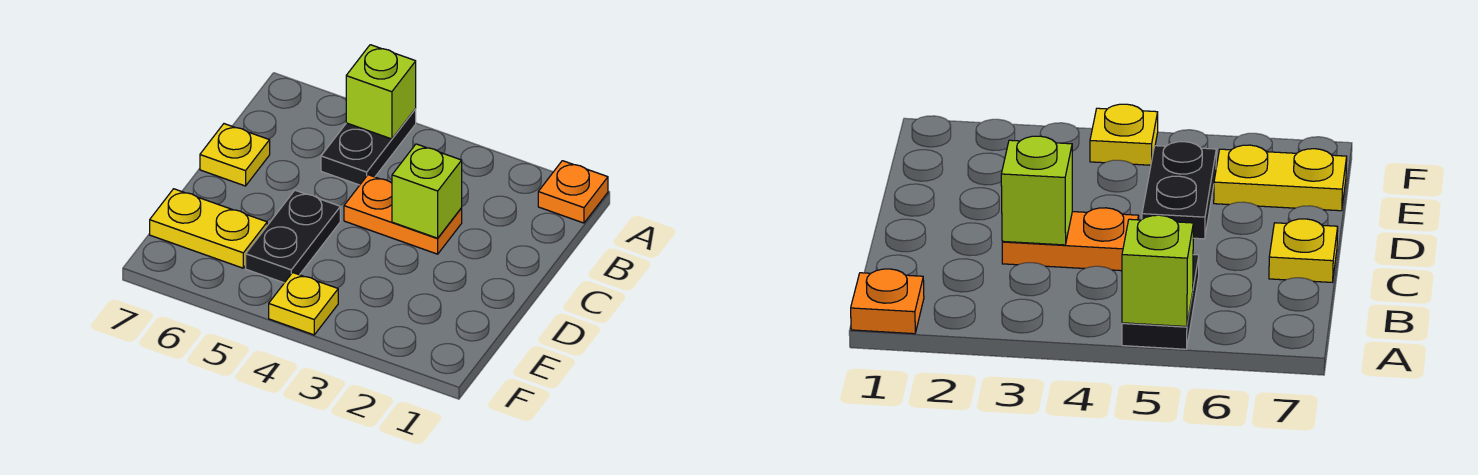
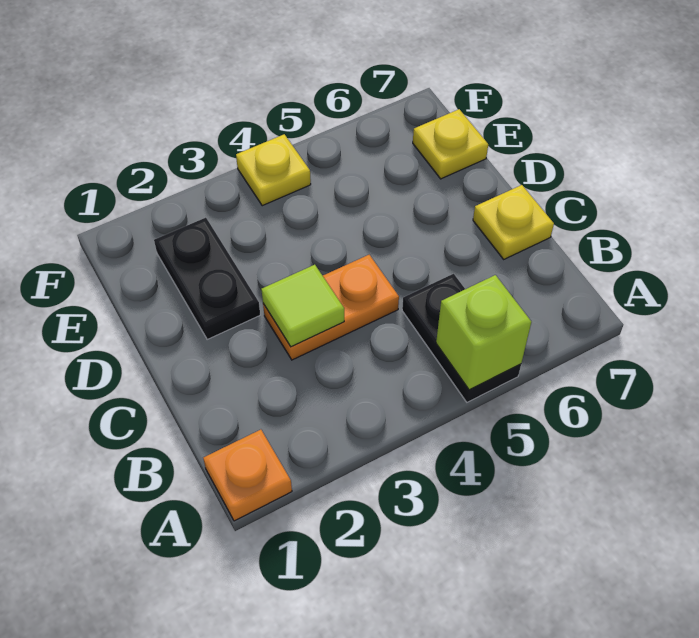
lime 1x1 brick [392,144,462,238] -> lime 1x1 tile [261,265,344,347]
black 1x2 plate [246,190,340,283] -> black 1x2 plate moved to [154,218,260,339]
yellow 1x2 plate [150,189,267,268] -> yellow 1x1 plate [413,109,488,179]

